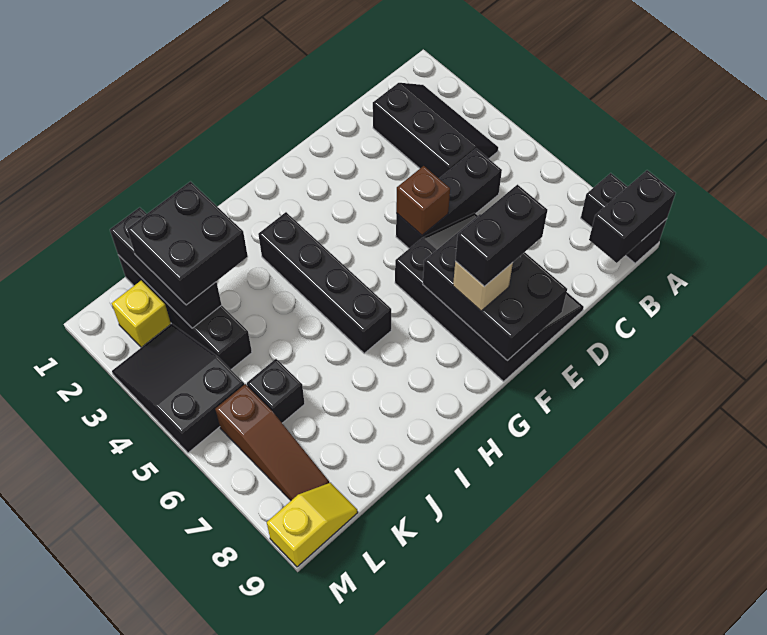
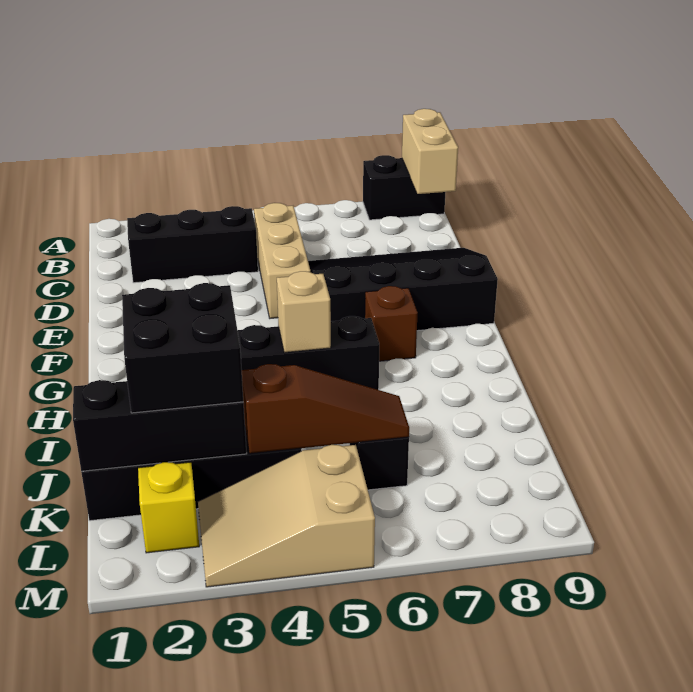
black 1x2 brick [589,170,676,263] -> tan 1x2 brick [402,109,458,194]
black 1x3 brick [396,149,502,248] -> tan 1x3 brick [254,203,310,318]
brown 1x1 brick [396,166,450,235] -> brown 1x1 brick moved to [365,286,418,361]
black 2x3 brick [423,214,567,361] -> none
black 1x2 brick [455,185,547,287] -> none
tan 1x1 brick [453,261,513,311] -> tan 1x1 brick moved to [277,271,331,353]
black 2x3 slope [112,324,244,453] -> tan 2x3 slope [198,445,375,587]
brown 1x3 slope [215,384,329,500] -> brown 1x3 slope moved to [242,364,409,454]
yellow 1x2 slope [267,483,358,567] -> none

